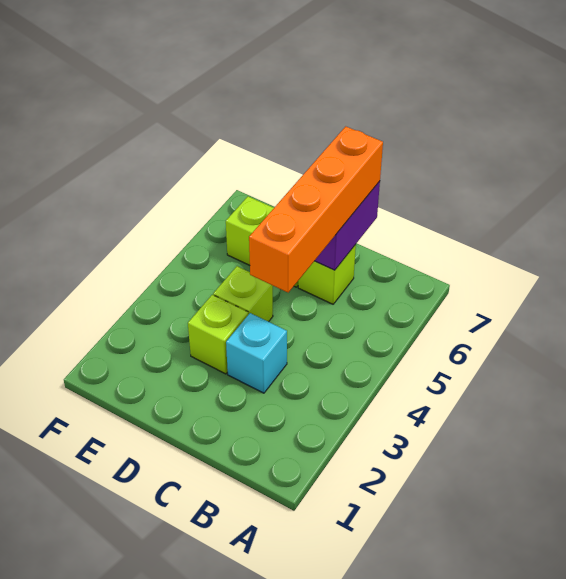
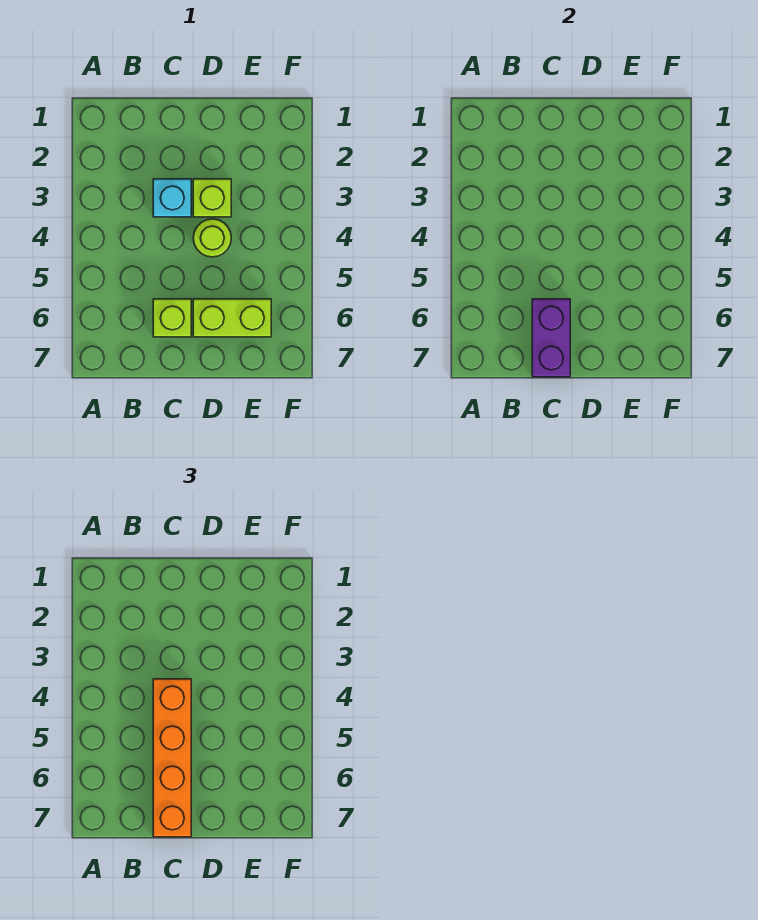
lime 1x1 brick [213,266,273,322] -> lime 1x1 round brick [193,219,231,257]

